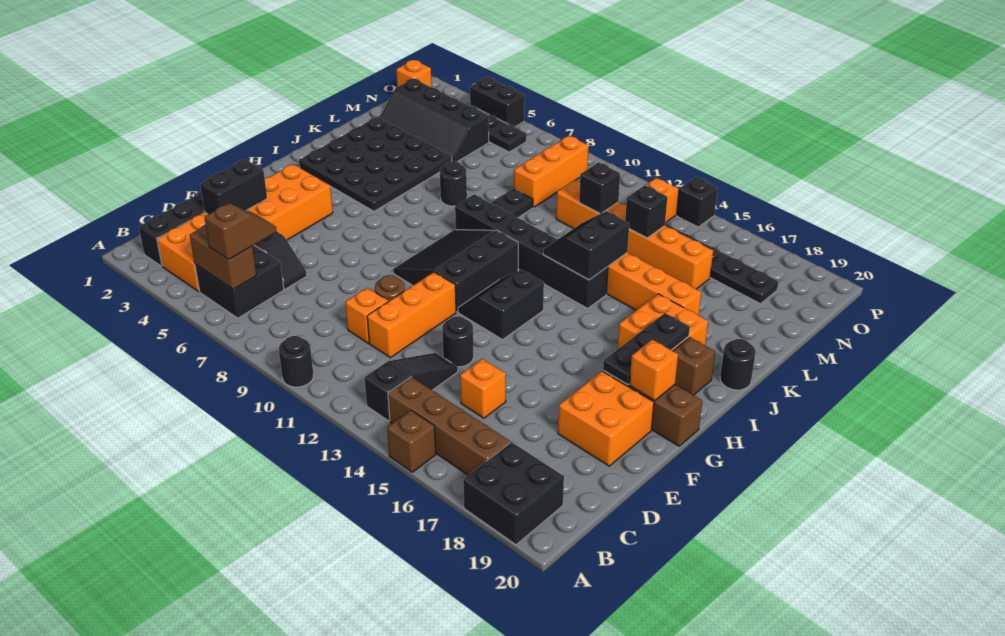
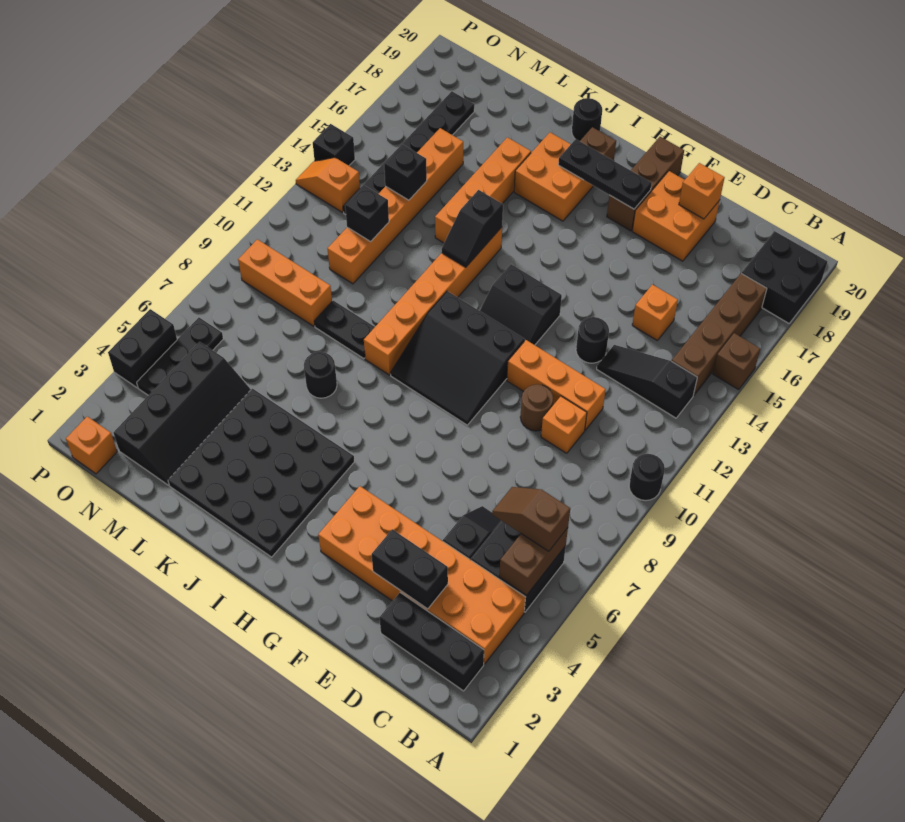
orange 1x1 brick [629,340,678,401] -> orange 1x1 brick moved to [679,163,725,219]
black 1x6 brick [455,194,608,308] -> orange 1x6 brick [364,227,502,375]
black 2x2 slope [543,211,629,280] -> black 1x2 slope [442,190,503,267]

